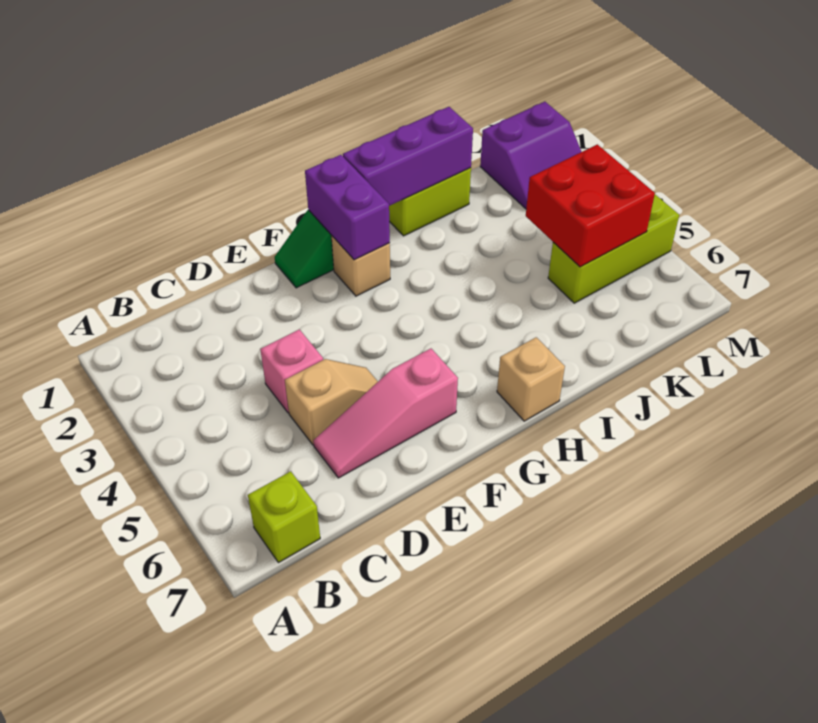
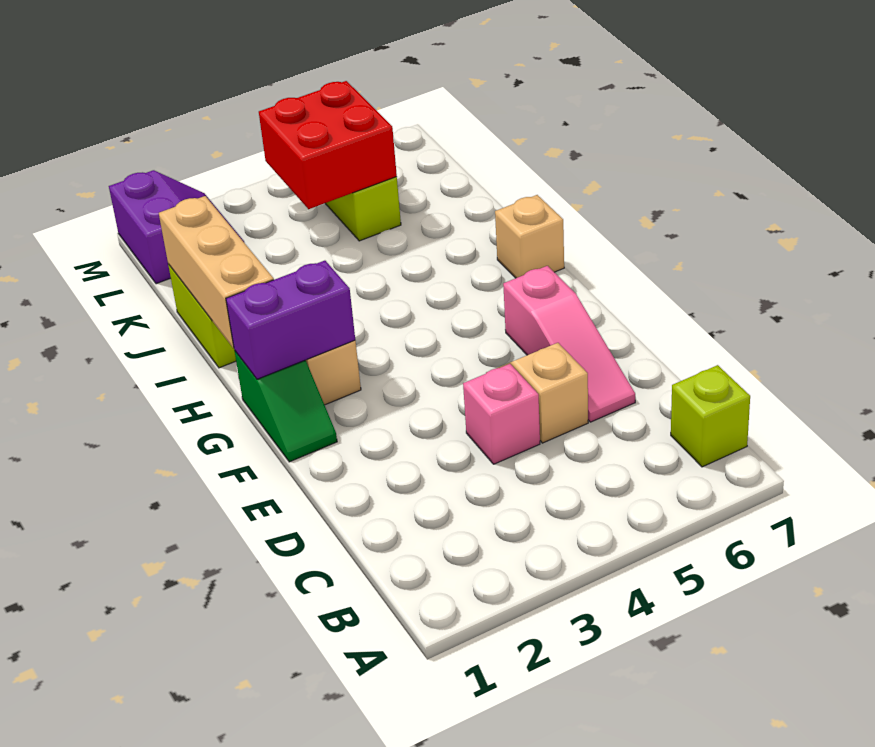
purple 1x3 brick [343,107,473,206] -> tan 1x3 brick [159,196,274,348]

